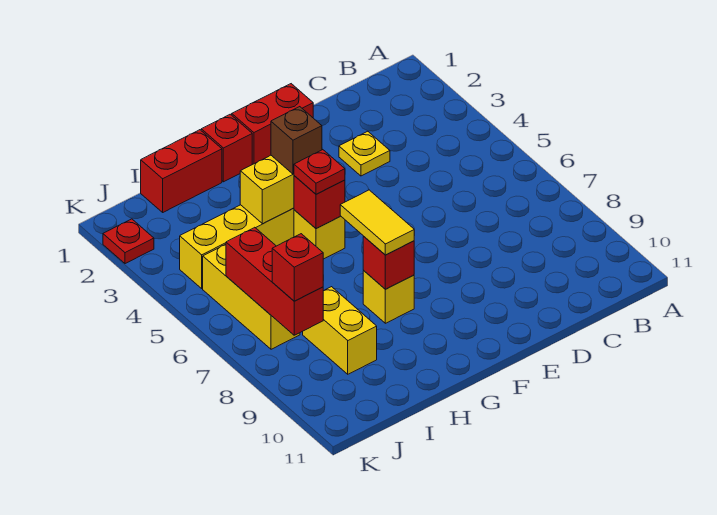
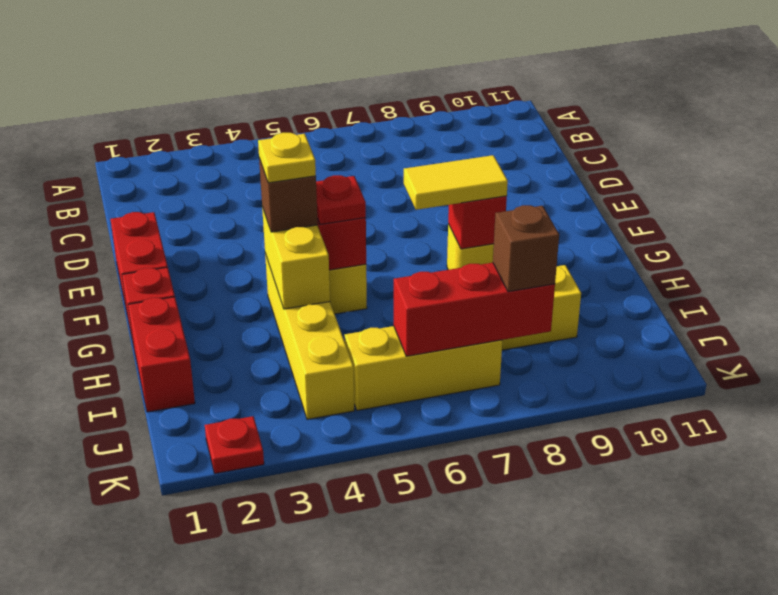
yellow 1x1 plate [339,131,390,176] -> yellow 1x1 plate moved to [258,133,316,183]
red 1x1 brick [272,234,323,301] -> brown 1x1 brick [493,205,559,292]

